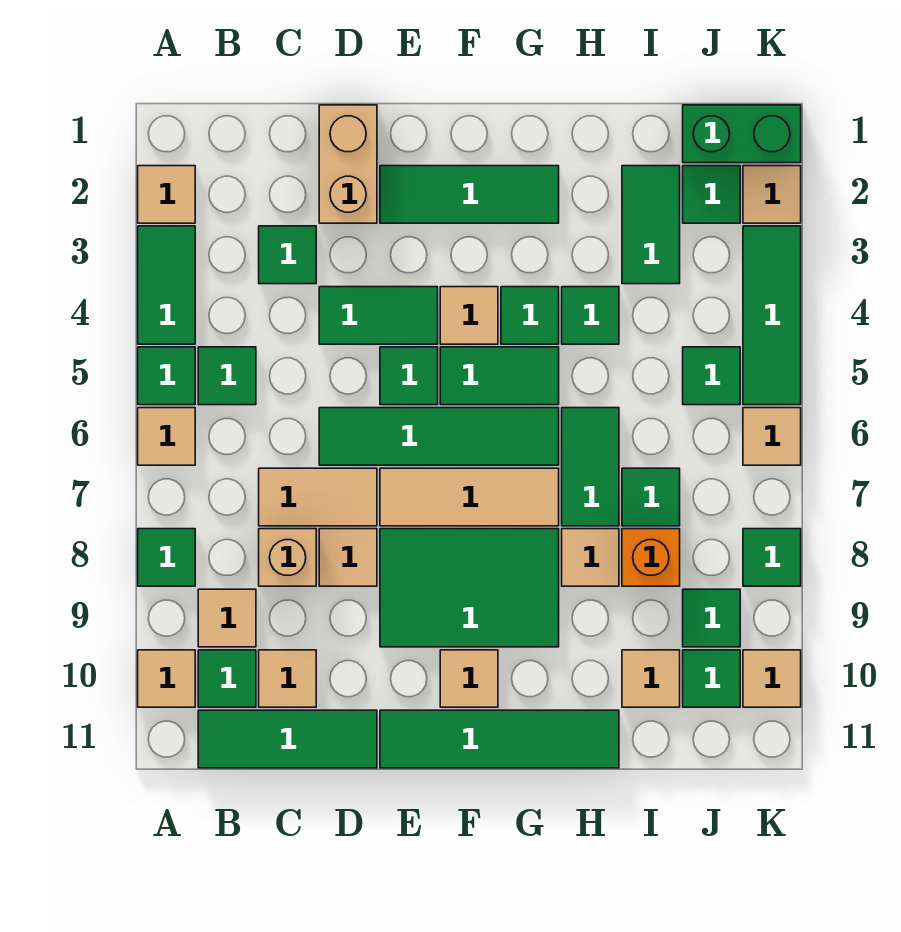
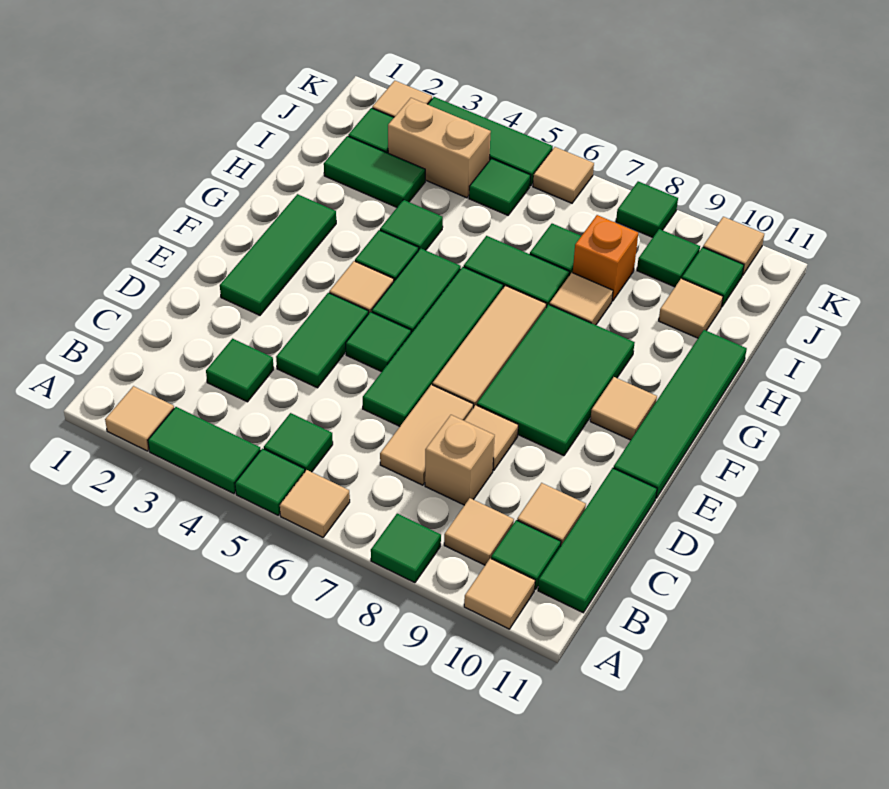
tan 1x2 brick [319,105,377,223] -> tan 1x2 brick moved to [388,98,491,198]
green 1x2 brick [683,105,801,163] -> none

